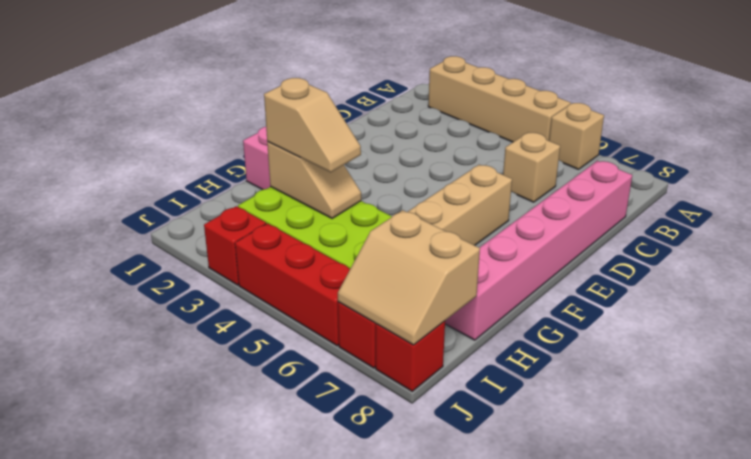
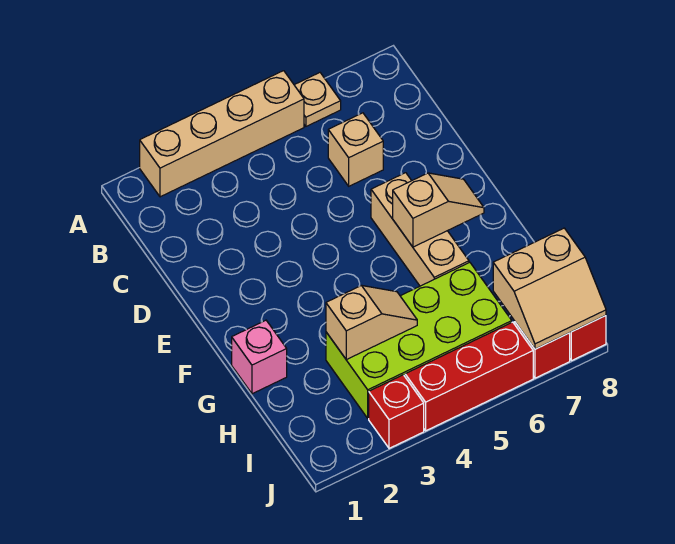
tan 1x1 brick [549,103,604,169] -> tan 1x1 plate [295,73,341,126]
pink 1x6 brick [445,161,632,340] -> none
tan 1x2 slope [264,78,361,172] -> tan 1x2 slope moved to [393,173,484,247]

